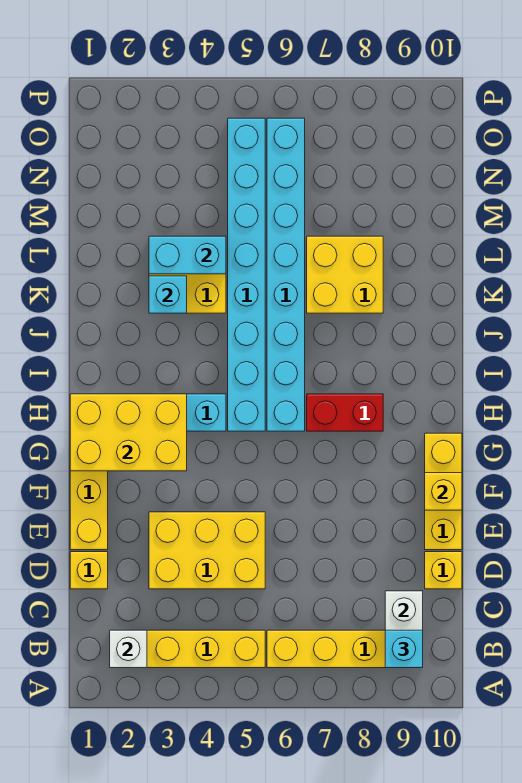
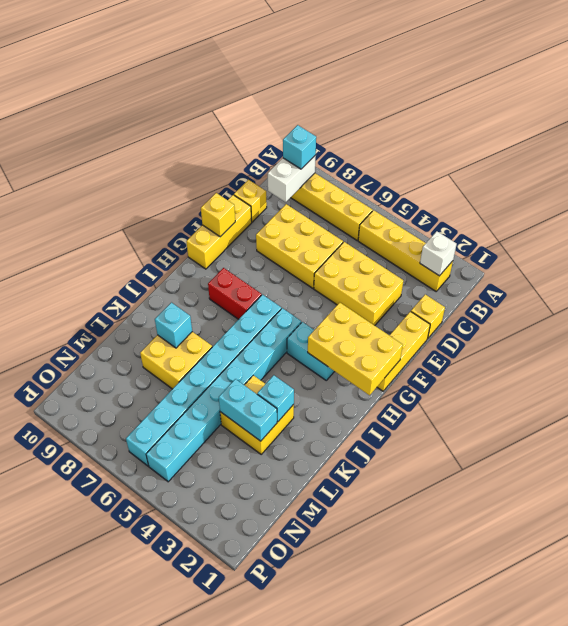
none -> yellow 2x3 brick [256,204,343,288]
none -> cyan 1x1 brick [155,303,192,348]

